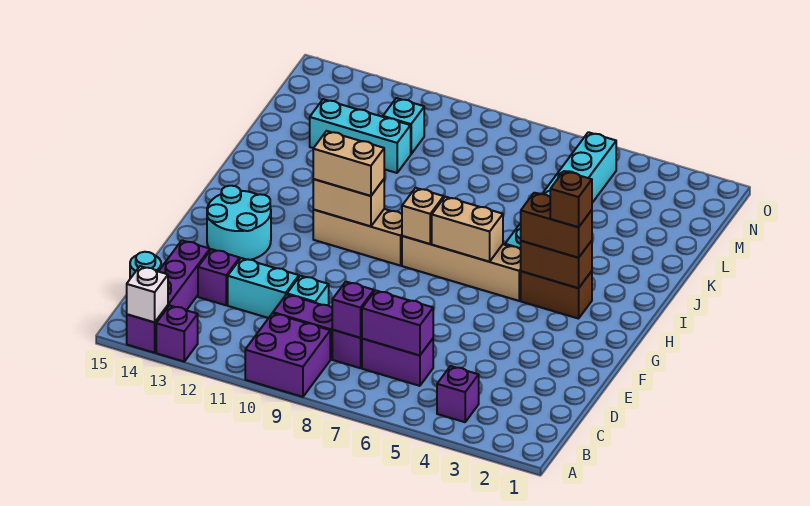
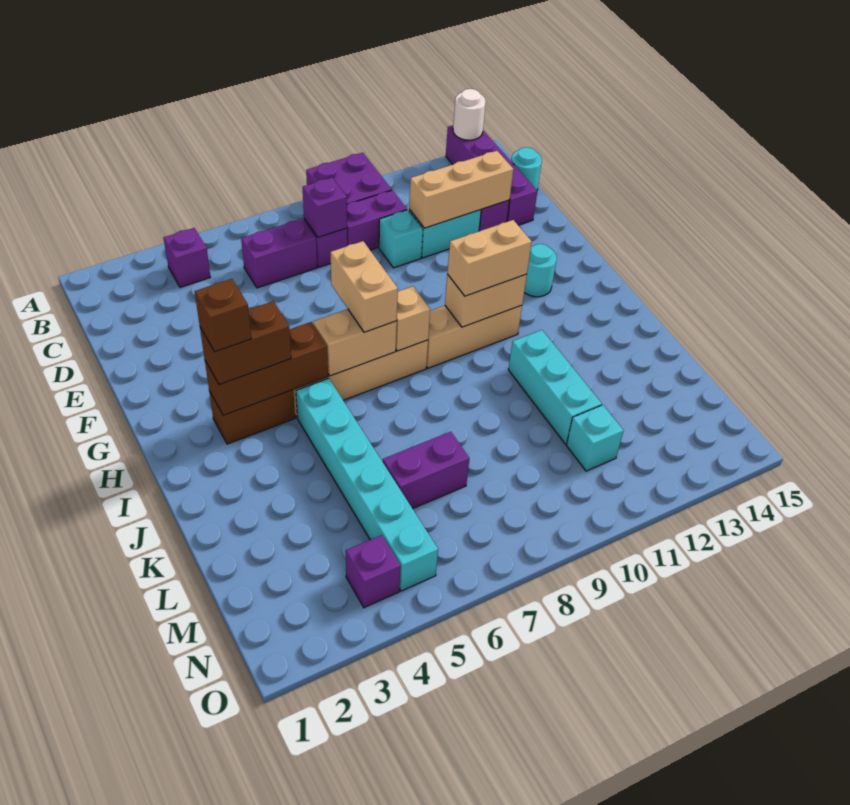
purple 1x1 brick [156,305,198,361] -> purple 1x1 brick moved to [346,535,401,608]
white 1x1 brick [127,266,168,322] -> white 1x1 round brick [453,89,486,140]
purple 1x2 brick [362,290,433,355] -> purple 1x2 brick moved to [383,432,469,509]
none -> tan 1x3 brick [409,151,513,228]
cyan 2x2 round brick [207,186,271,260] -> cyan 1x1 round brick [524,244,557,297]
none -> tan 1x2 brick [330,241,398,332]
brown 1x2 brick [520,241,592,288] -> brown 1x3 brick [205,322,328,415]
cyan 1x3 brick [310,99,411,173] -> cyan 1x3 brick turned to [508,330,602,444]

